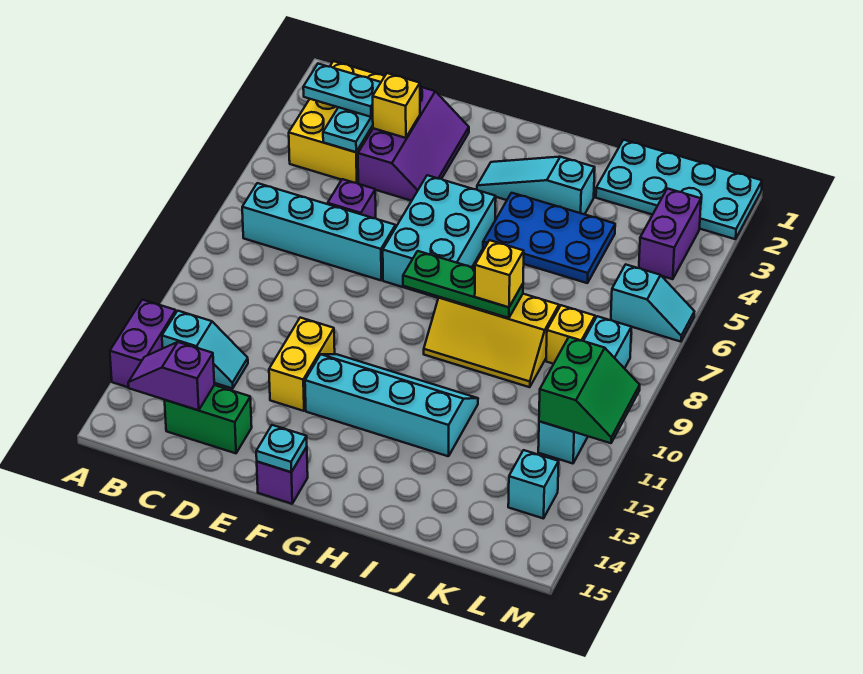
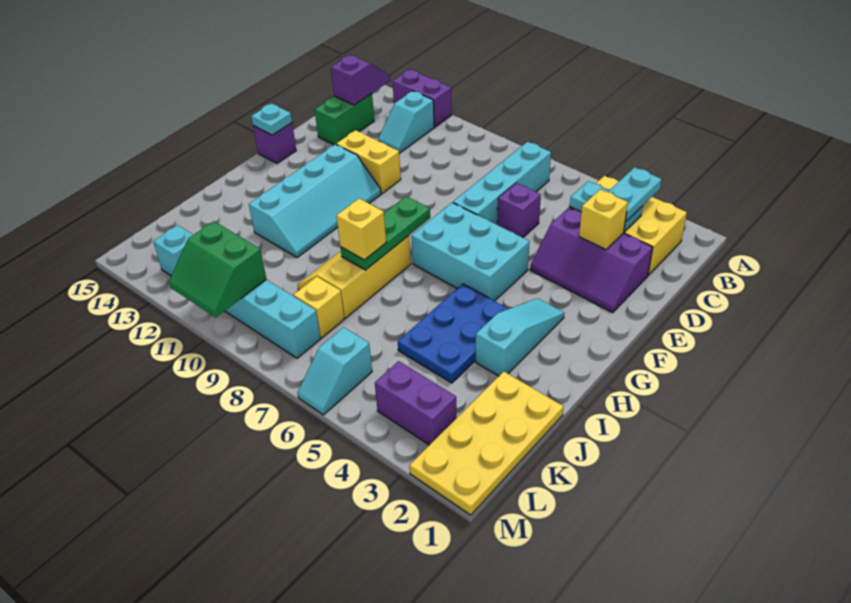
cyan 2x4 plate [596,140,762,239] -> yellow 2x4 plate [409,372,563,515]

